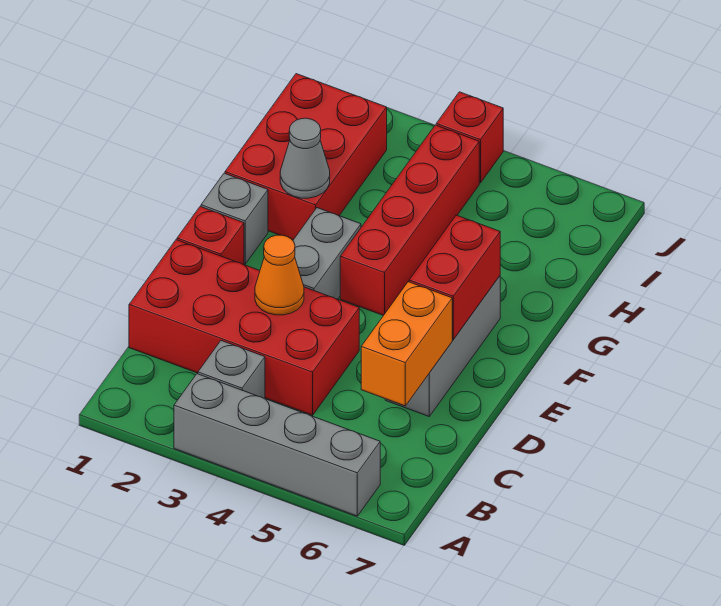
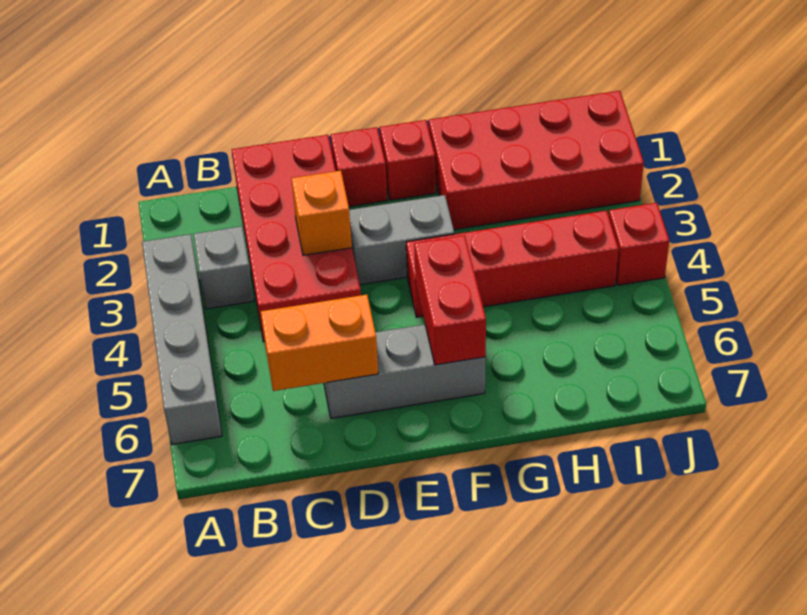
orange 1x1 cone [255,235,304,315] -> orange 1x1 brick [292,171,352,255]
red 1x2 brick [409,215,500,339] -> red 1x2 brick turned to [414,235,486,365]
grey 1x1 brick [201,173,268,264] -> red 1x1 brick [380,120,436,200]
red 2x3 brick [225,74,387,240] -> red 2x4 brick [429,91,644,230]
grey 1x1 cone [280,118,330,198] -> none

